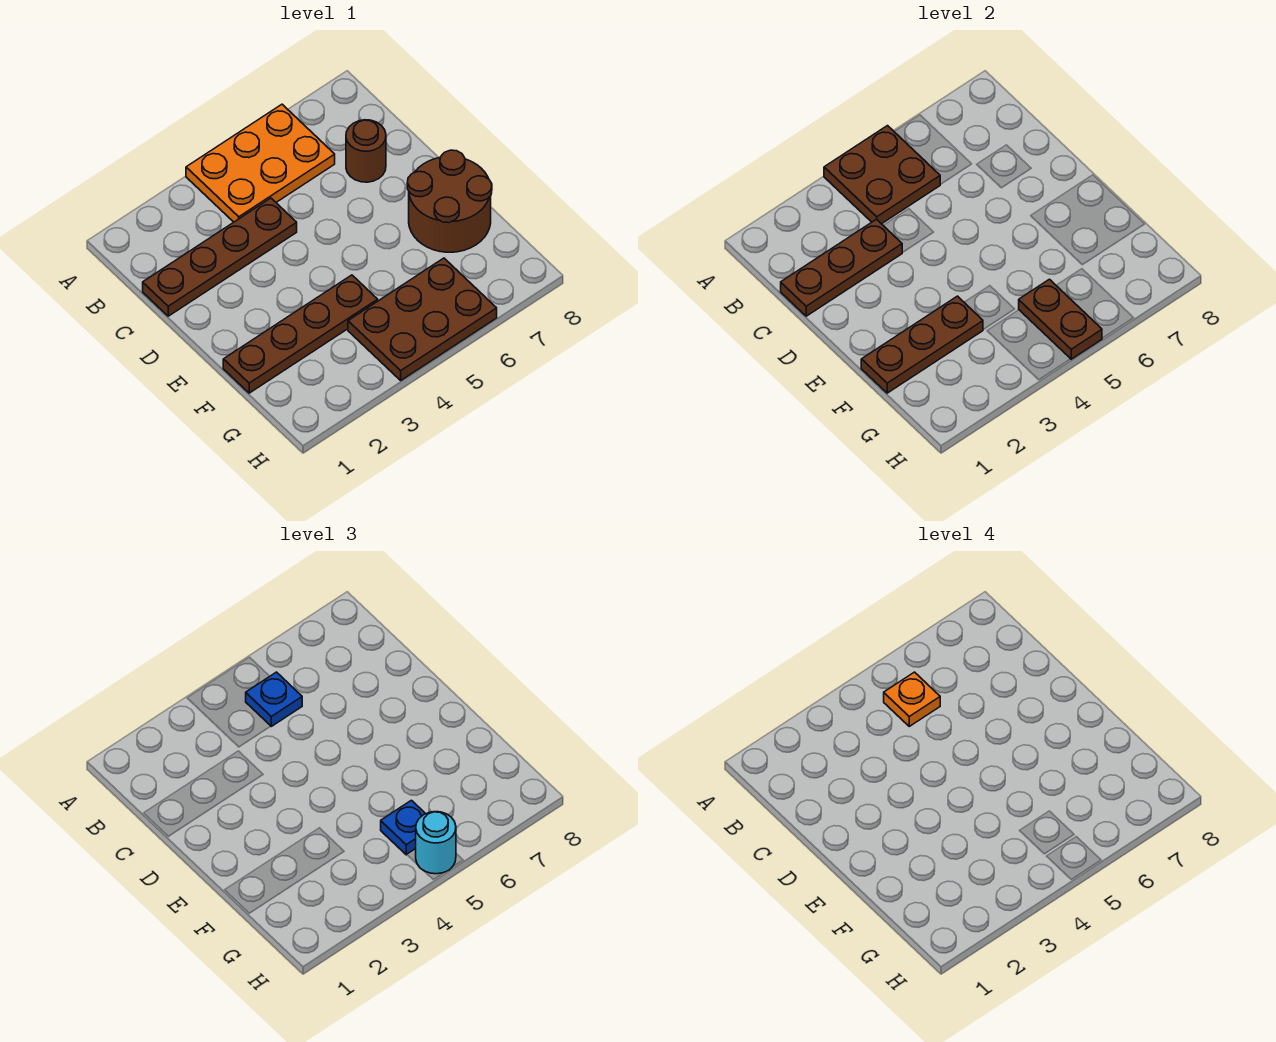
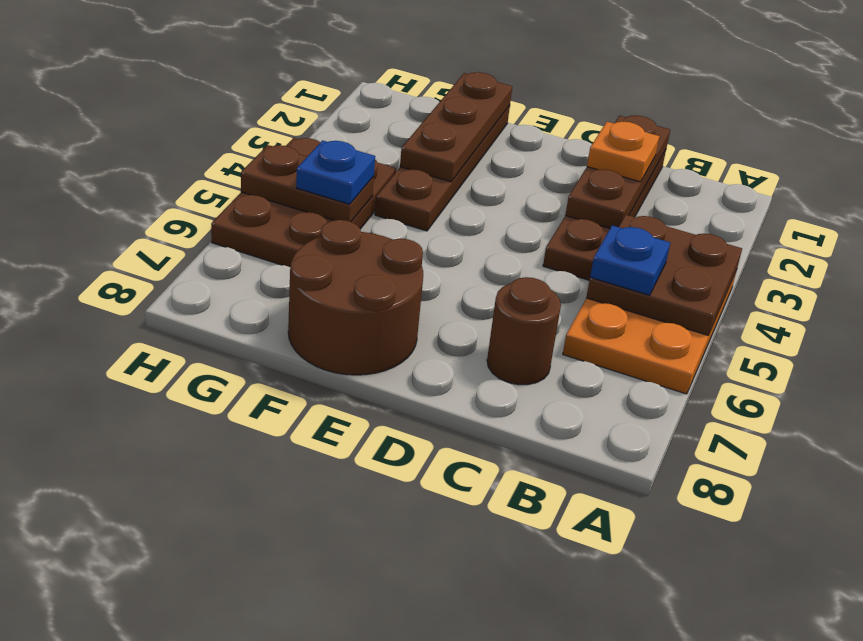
orange 1x1 plate [884,672,940,726] -> orange 1x1 plate moved to [587,122,659,182]
cyan 1x1 round brick [416,812,456,874] -> none

